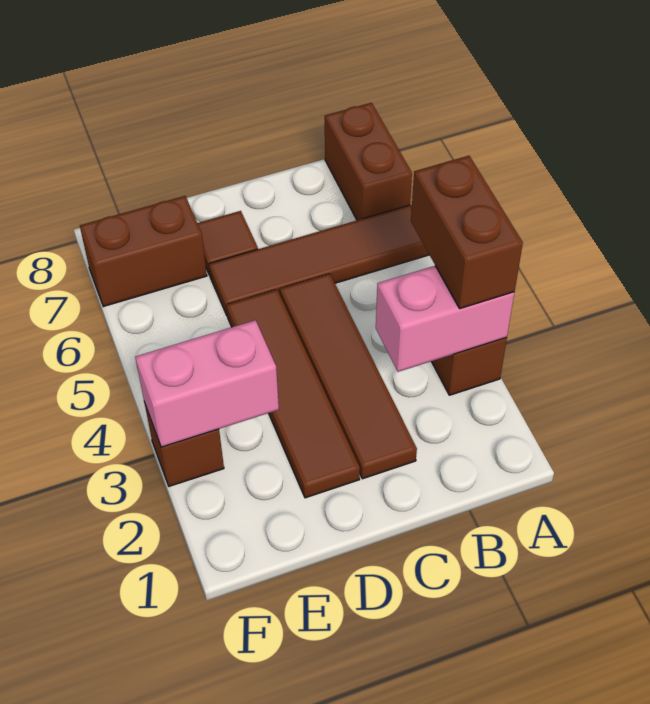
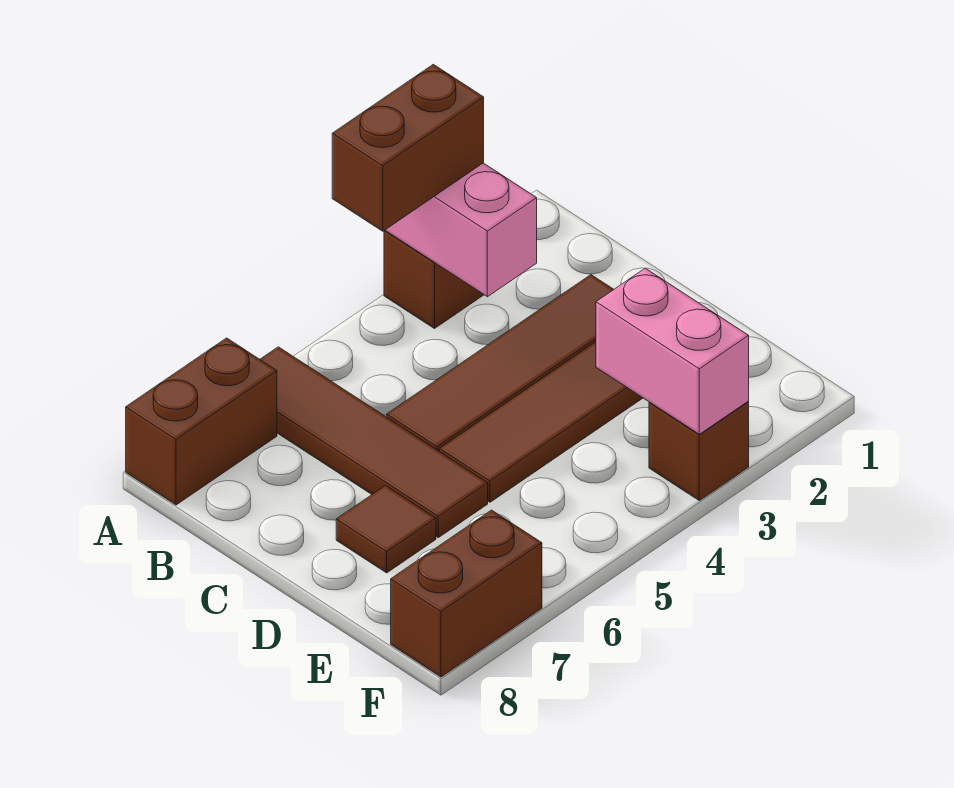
brown 1x2 brick [80,196,207,307] -> brown 1x2 brick turned to [391,510,542,677]

